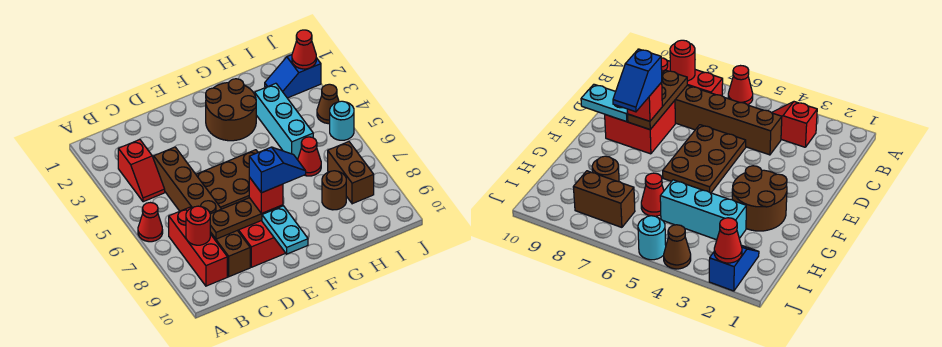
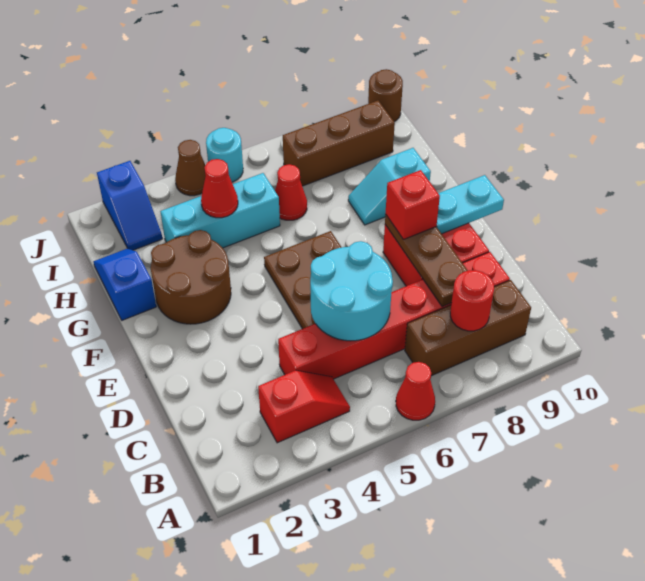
red 1x3 brick [169,207,227,286] -> brown 1x3 brick [405,280,531,376]
brown 1x6 brick [154,147,250,277] -> red 1x6 brick [278,252,510,379]
none -> cyan 2x2 round brick [310,241,393,341]
blue 1x2 slope [249,147,306,193] -> blue 1x2 slope moved to [94,249,156,320]
none -> cyan 1x2 slope [348,148,431,225]
brown 1x1 round brick [322,171,346,210] -> brown 1x1 round brick moved to [368,69,403,122]
brown 1x2 brick [328,142,374,204] -> brown 1x3 brick [283,101,395,186]
red 1x1 cone [292,30,316,69] -> red 1x1 cone moved to [201,159,238,218]

